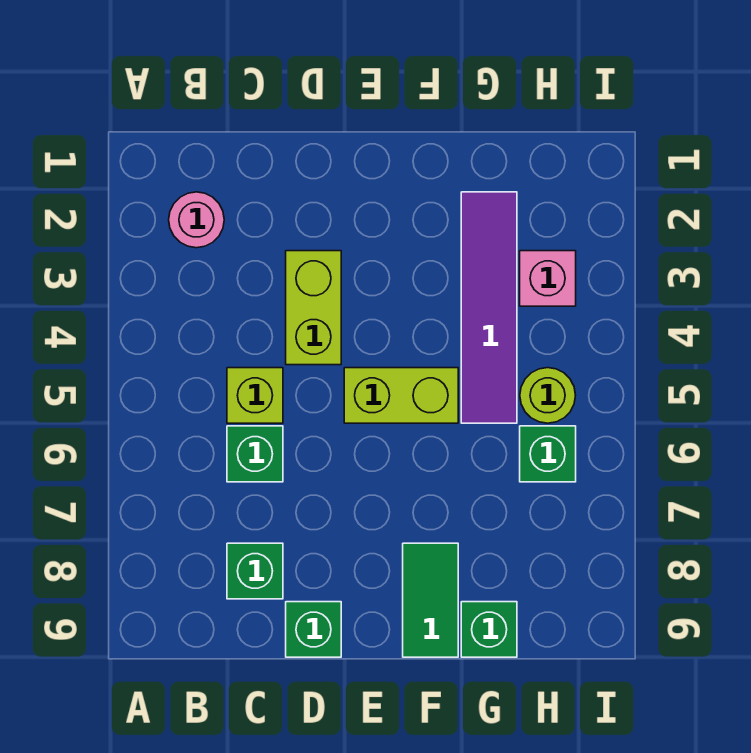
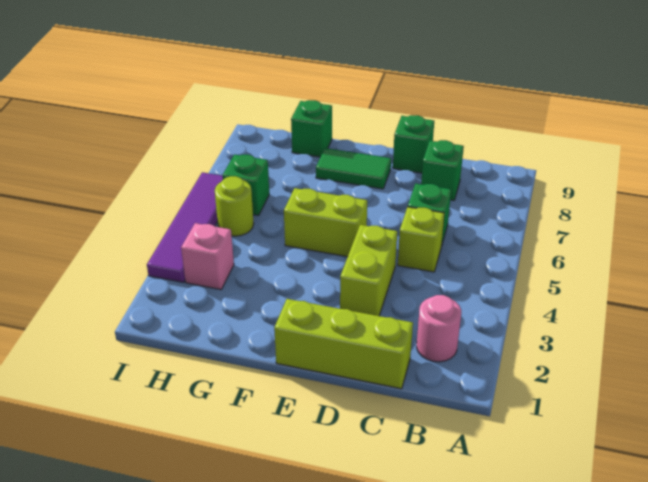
none -> lime 1x3 brick [274,299,413,389]
green 1x2 tile [403,543,458,657] -> green 1x2 tile turned to [316,148,391,189]
purple 1x4 tile [461,192,517,423] -> purple 1x4 tile moved to [147,172,223,282]

